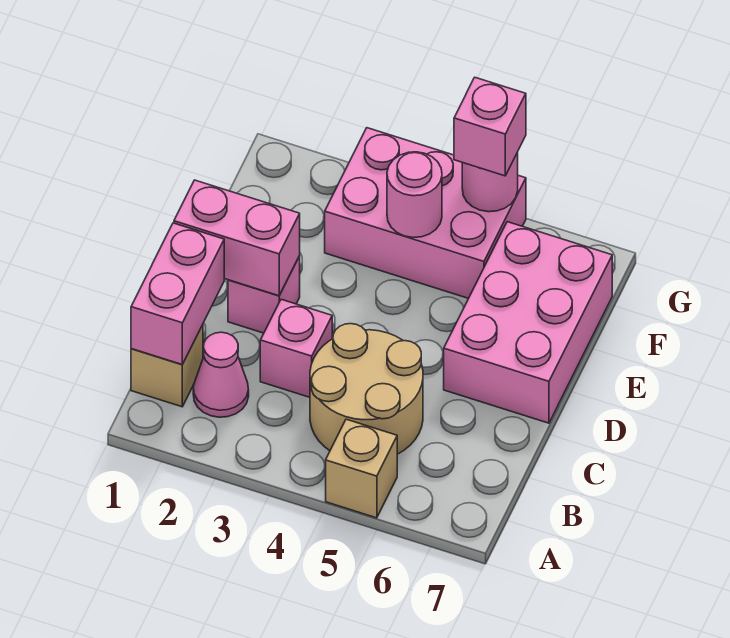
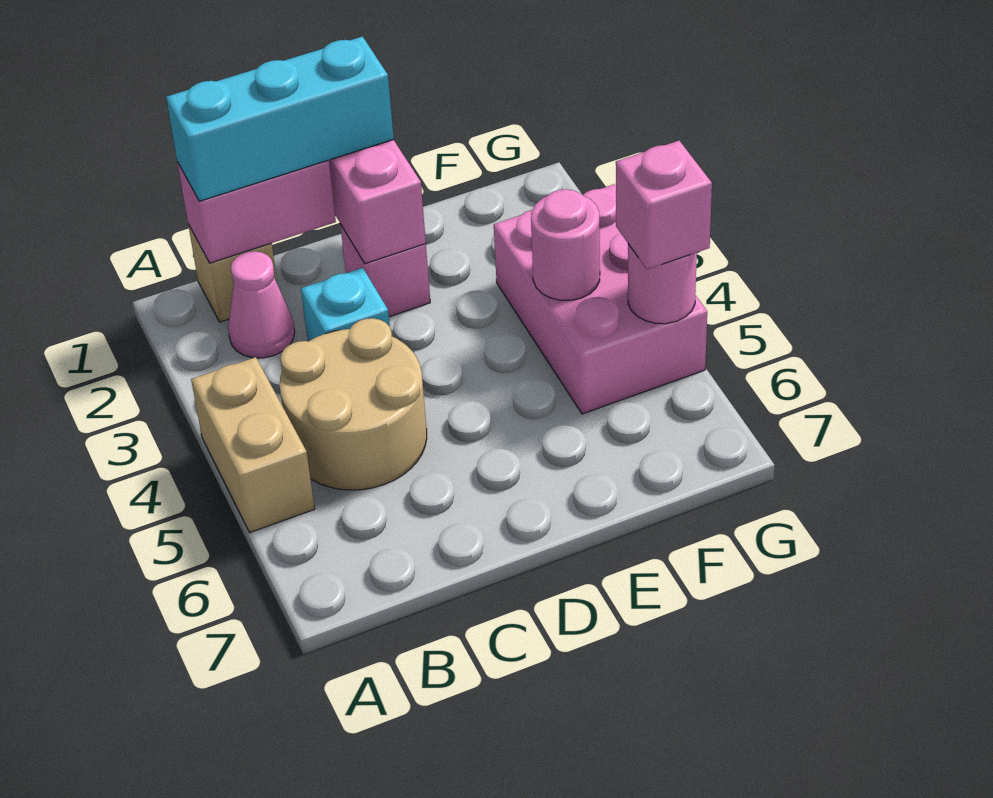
tan 1x1 brick [326,419,397,518] -> tan 1x2 brick [191,357,315,532]
none -> cyan 1x3 brick [166,37,394,201]
pink 1x1 brick [260,299,332,397] -> cyan 1x1 brick [301,268,390,341]
pink 2x3 brick [444,222,612,423] -> none

